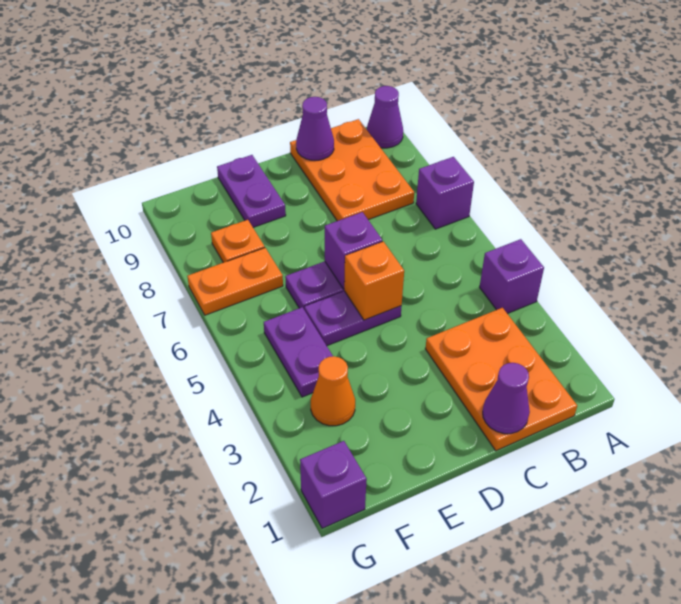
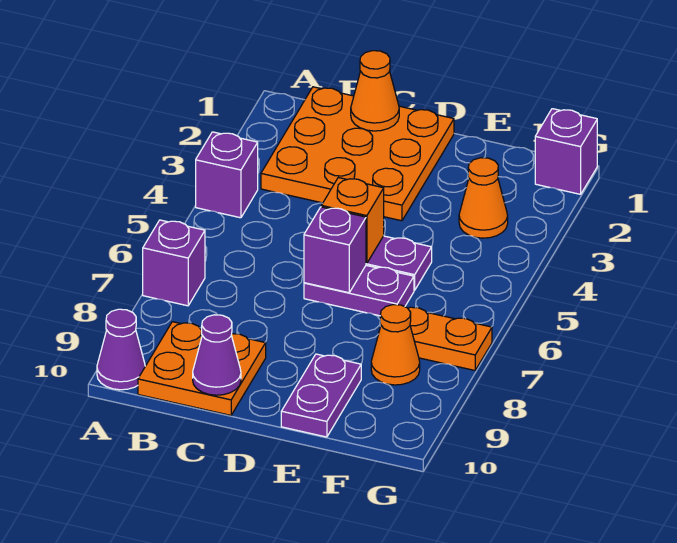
orange 2x3 plate [425,308,577,451] -> orange 3x3 plate [261,87,454,221]
orange 2x3 plate [290,119,414,221] -> orange 2x2 plate [138,322,266,415]
purple 1x1 cone [483,363,530,434] -> orange 1x1 cone [351,51,399,131]
purple 1x2 plate [264,307,333,397] -> none
orange 1x1 plate [211,220,265,263] -> orange 1x1 cone [371,305,420,385]

